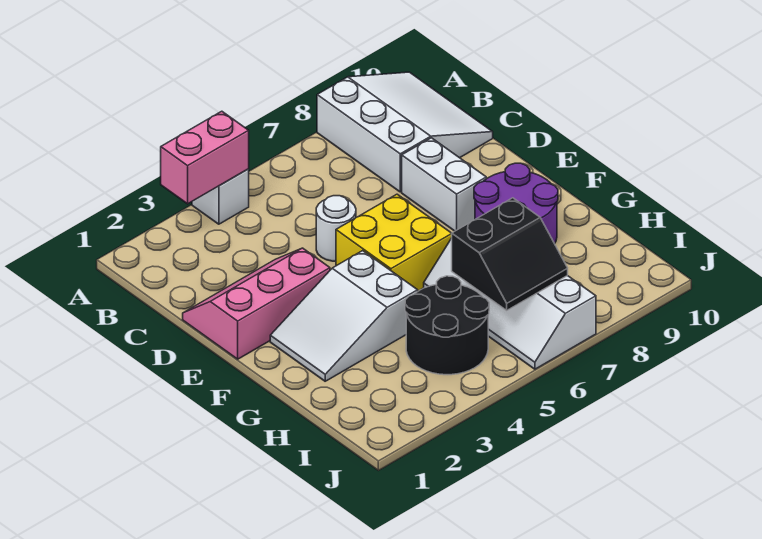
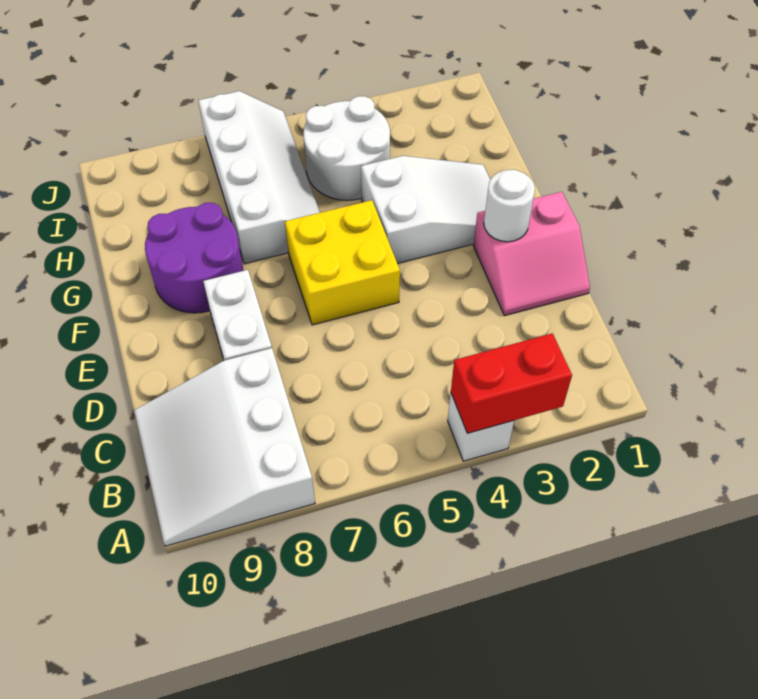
pink 1x2 brick [161,111,249,204] -> red 1x2 brick [451,333,572,433]
pink 2x3 slope [183,248,330,359] -> pink 2x2 slope [473,192,590,316]
white 1x1 round brick [316,196,356,261] -> white 1x1 round brick moved to [484,170,535,242]
black 2x2 round brick [405,276,489,375] -> white 2x2 round brick [303,96,390,200]
black 2x2 slope [452,198,568,310] -> none

